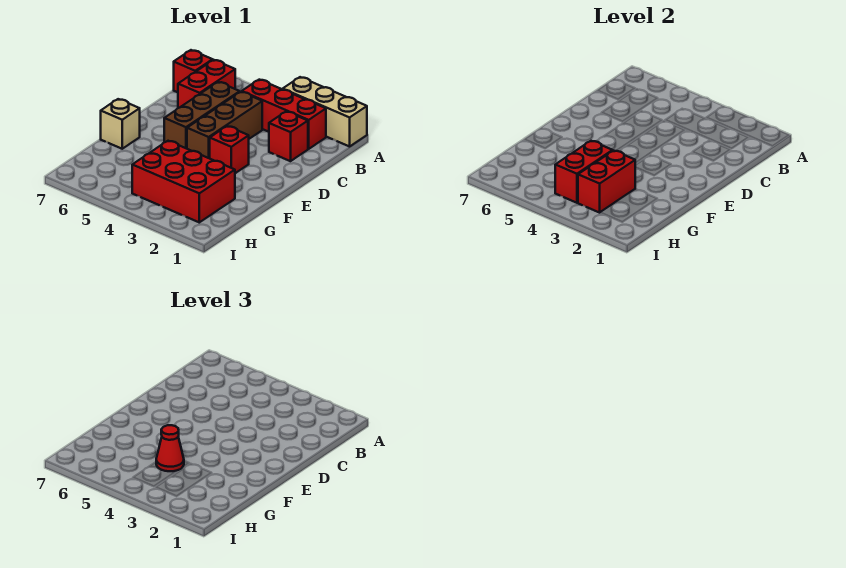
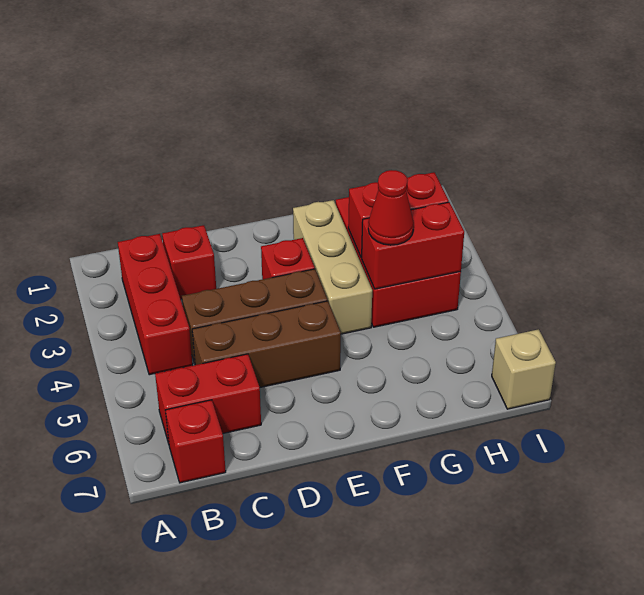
tan 1x3 brick [283,77,367,147] -> tan 1x3 brick moved to [293,200,372,334]
tan 1x1 brick [101,99,140,149] -> tan 1x1 brick moved to [492,329,556,409]

